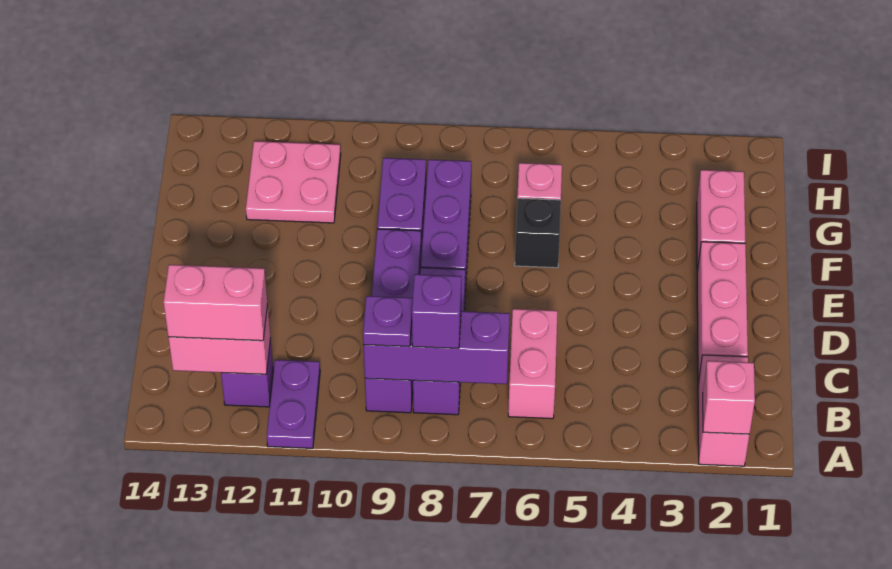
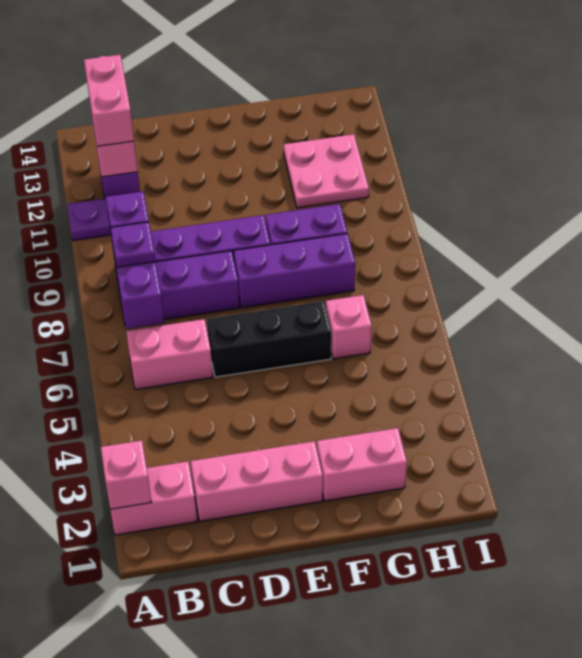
purple 1x1 brick [412,274,461,349] -> purple 1x1 plate [111,222,155,267]
black 1x1 brick [515,198,561,268] -> black 1x3 brick [207,301,332,377]

